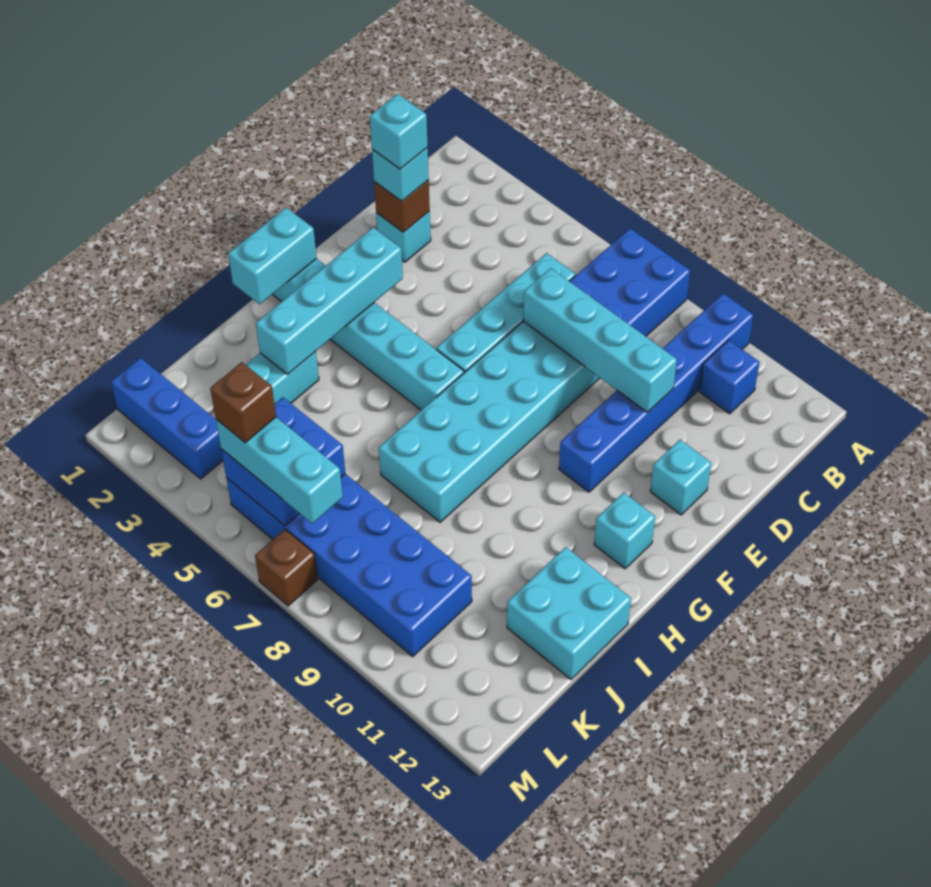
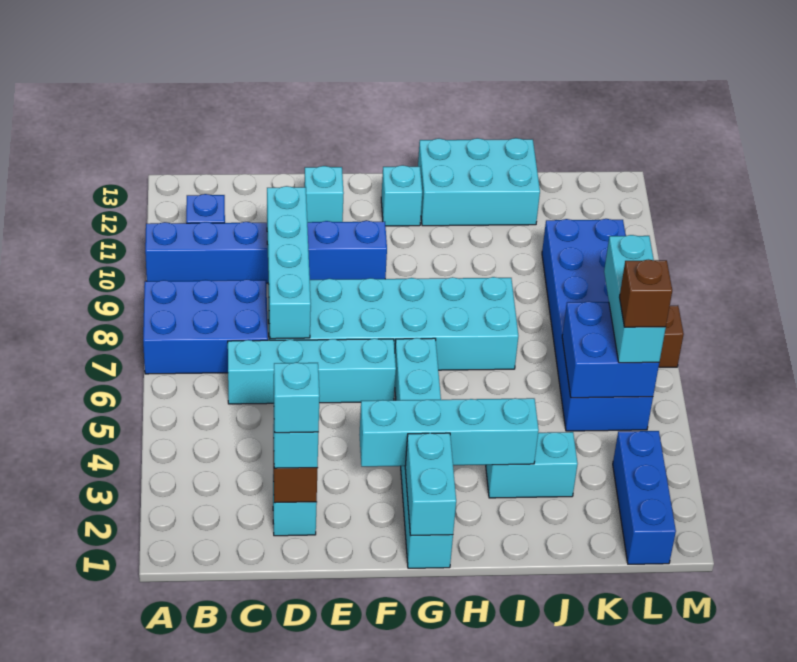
cyan 1x2 brick [228,208,316,304] -> cyan 1x2 brick turned to [405,433,456,536]
cyan 2x2 brick [507,547,631,679] -> cyan 2x3 brick [418,138,540,226]

